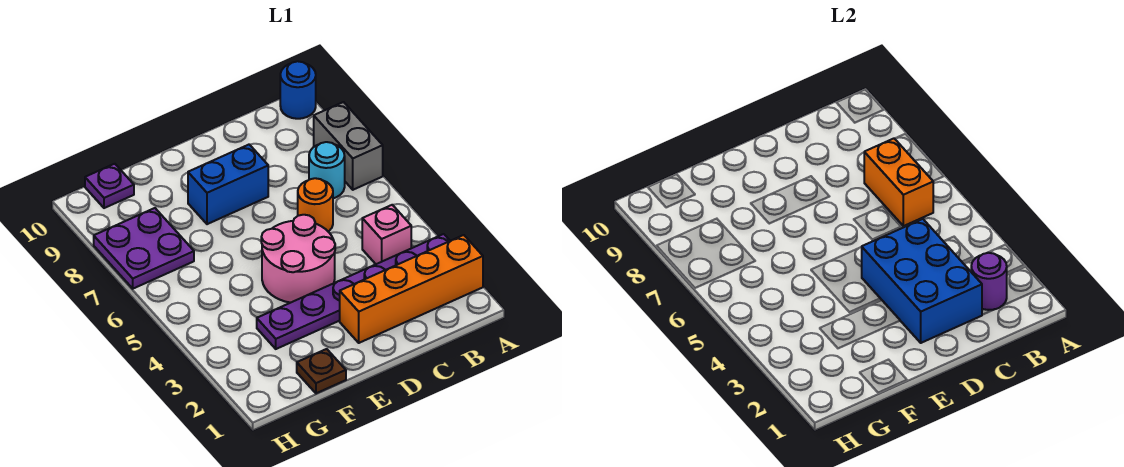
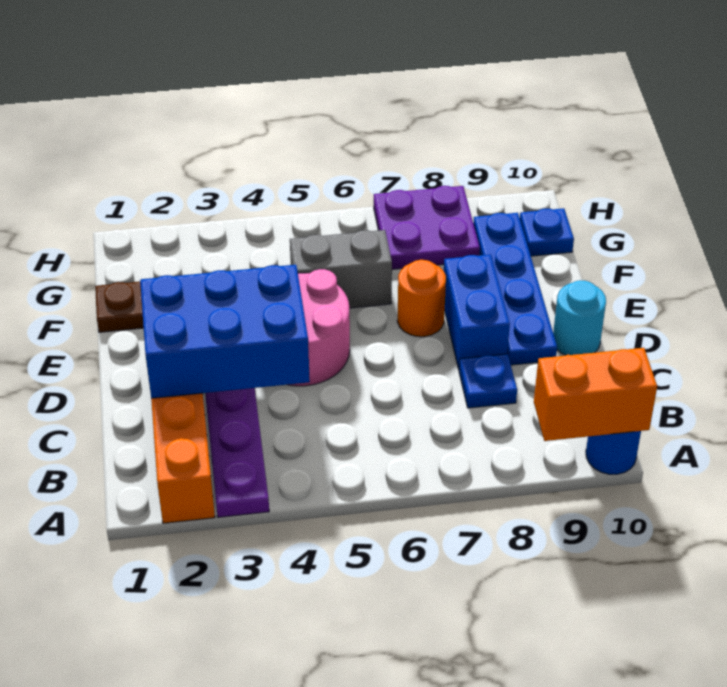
grey 1x2 brick [314,102,383,190] -> grey 1x2 brick moved to [290,230,392,308]
purple 1x1 round brick [971,253,1007,310] -> none
pink 1x1 brick [362,205,411,264] -> none
orange 1x2 brick [864,139,933,226] -> orange 1x2 brick moved to [534,348,657,441]
cyan 1x1 round brick [309,142,345,198] -> cyan 1x1 round brick moved to [553,280,606,355]
orange 1x1 round brick [298,178,333,231] -> orange 1x1 round brick moved to [397,260,446,337]
none -> blue 1x1 plate [459,354,517,408]
none -> blue 1x4 plate [473,213,557,365]
purple 1x1 plate [85,164,134,208] -> blue 1x1 plate [520,208,574,256]

